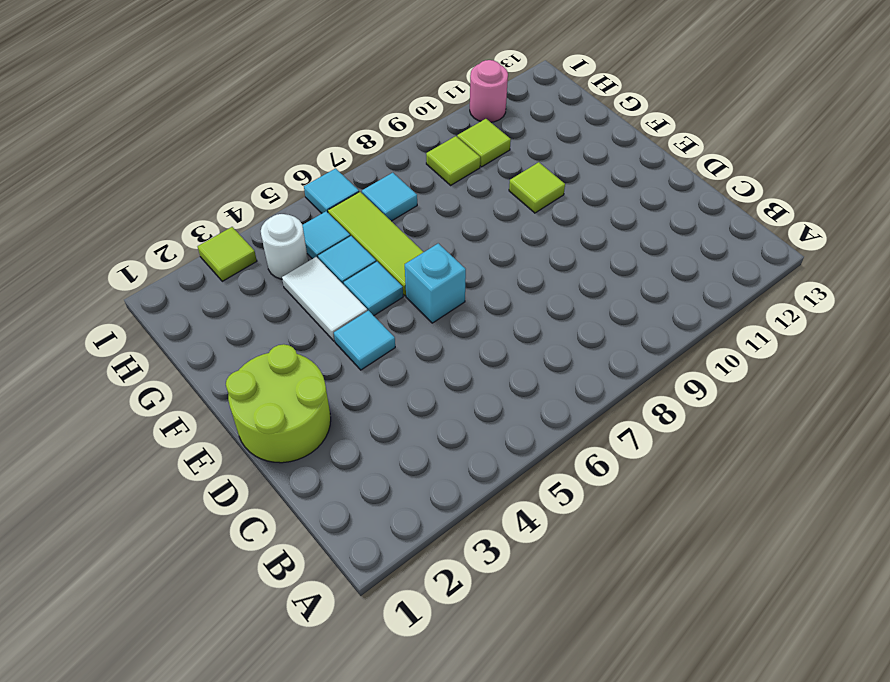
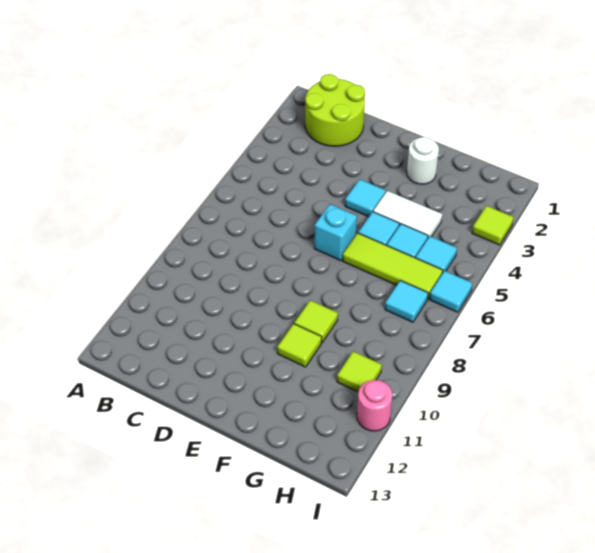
lime 2x2 round brick [226,344,331,463] -> lime 2x2 round brick moved to [305,74,365,146]
white 1x1 round brick [261,214,308,279] -> white 1x1 round brick moved to [407,137,439,184]
lime 1x1 tile [426,136,480,185] -> lime 1x1 tile moved to [294,300,338,343]

